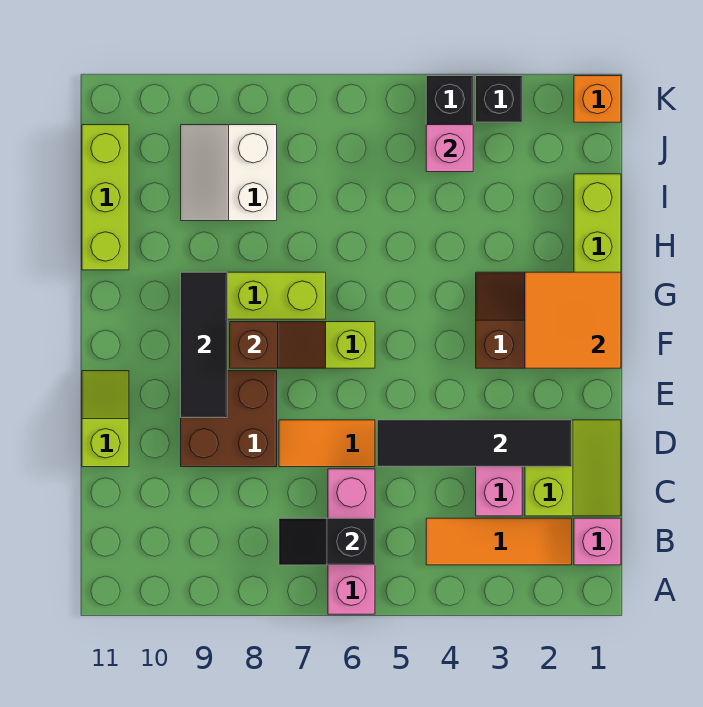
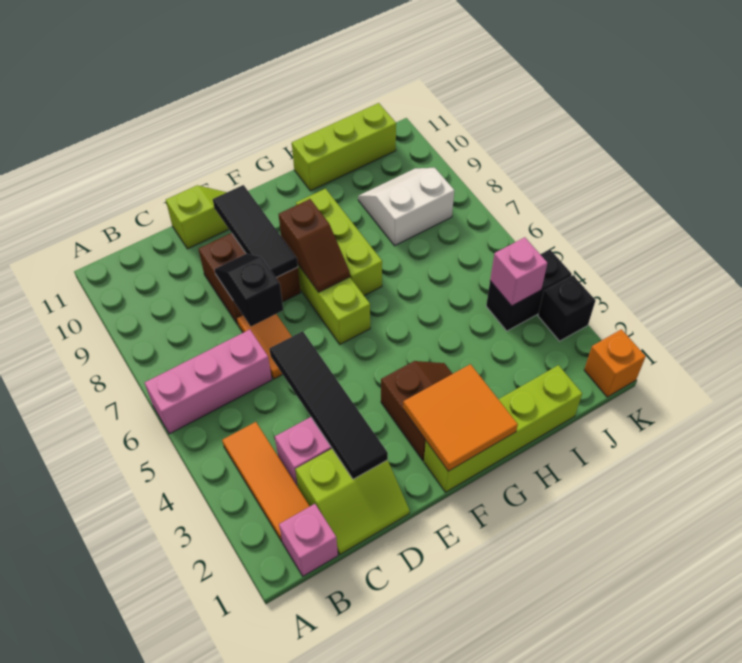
black 1x2 slope [279,518,375,565] -> black 1x2 slope moved to [214,254,283,326]
black 1x3 tile [181,272,227,418] -> black 1x3 tile turned to [213,185,298,278]

